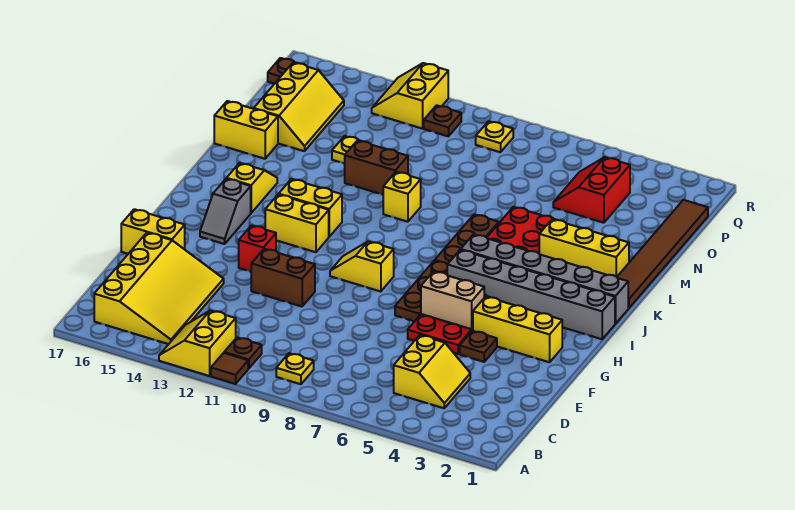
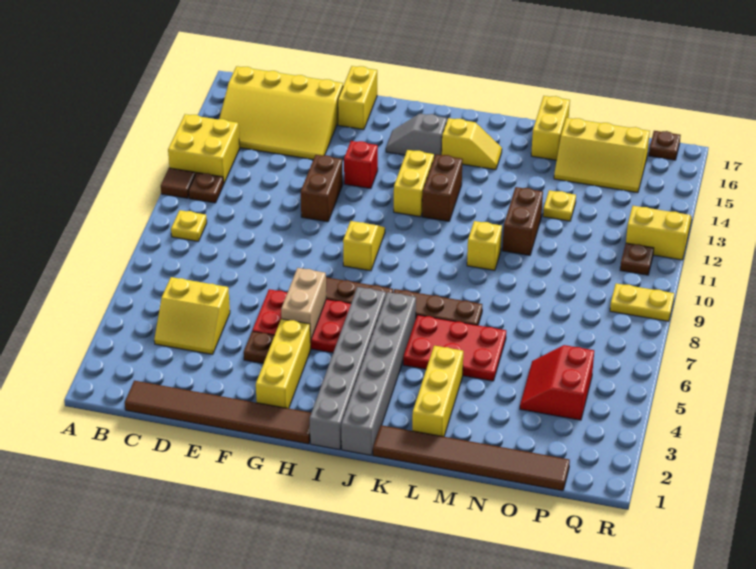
yellow 2x2 slope [159,310,236,376] -> yellow 2x2 brick [168,114,240,184]
none -> brown 1x6 tile [125,381,311,444]
yellow 1x2 brick [279,179,342,237] -> brown 1x2 brick [422,154,463,221]
red 2x2 slope [553,157,630,223] -> red 2x2 slope turned to [520,345,594,420]
yellow 1x1 plate [476,121,513,152] -> yellow 1x2 plate [610,283,674,321]

